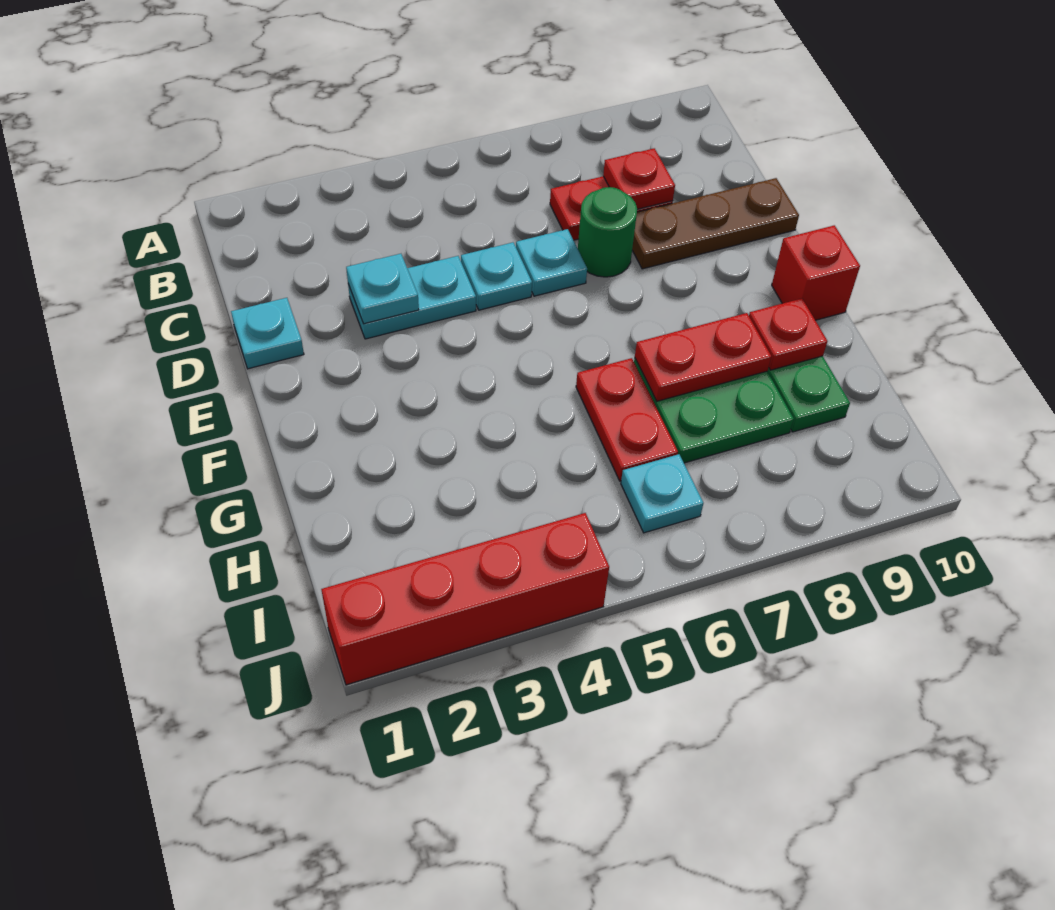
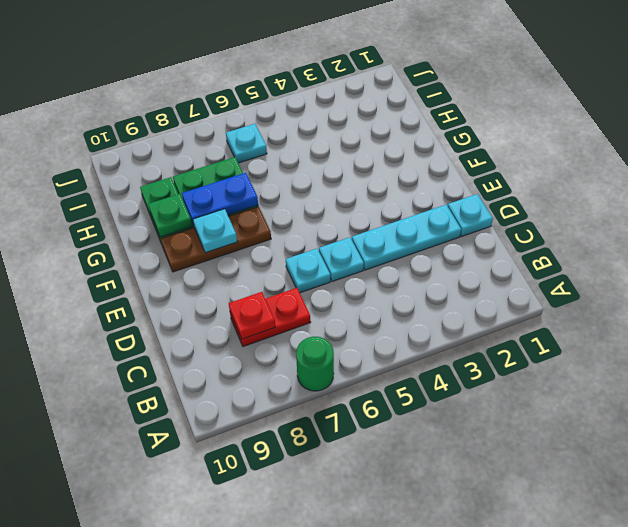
cyan 1x2 plate [348,256,476,339] -> cyan 1x3 plate [352,205,461,270]
cyan 1x1 plate [346,254,419,324] -> cyan 1x1 plate moved to [193,209,237,253]
green 1x1 round brick [578,187,638,277] -> green 1x1 round brick moved to [296,337,334,391]
brown 1x3 plate [632,178,799,269] -> brown 1x3 plate moved to [161,206,271,272]
red 1x1 brick [772,225,860,320] -> none
red 1x2 plate [576,358,678,481] -> none
red 1x2 plate [635,313,771,401] -> blue 1x2 plate [182,173,258,225]
red 1x1 plate [749,299,828,370] -> green 1x1 plate [148,194,192,237]
red 1x4 brick [321,513,609,685] -> none

